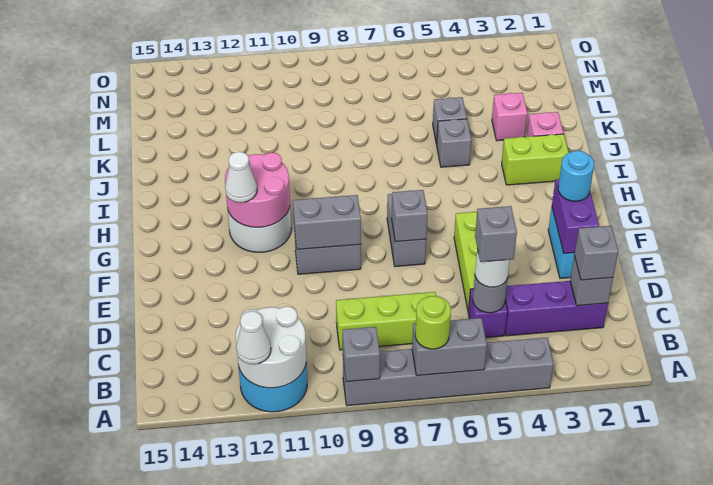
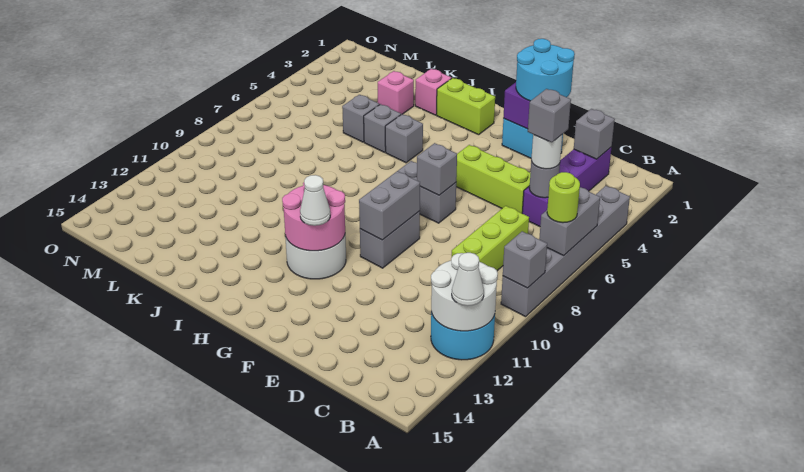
grey 1x1 brick [574,226,618,280] -> grey 1x1 brick moved to [385,114,423,163]
cyan 1x1 round brick [558,151,594,201] -> cyan 2x2 round brick [516,39,575,101]
lime 1x2 brick [502,134,569,185] -> lime 1x2 brick turned to [436,78,495,135]

